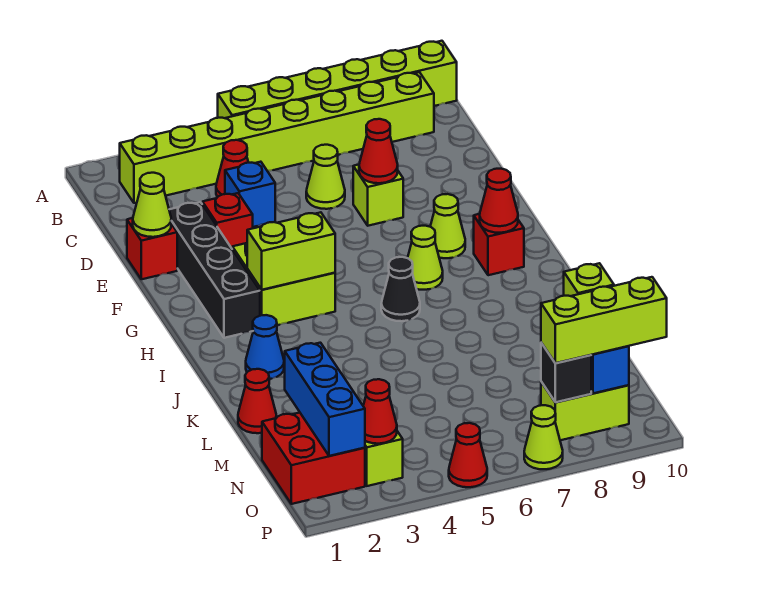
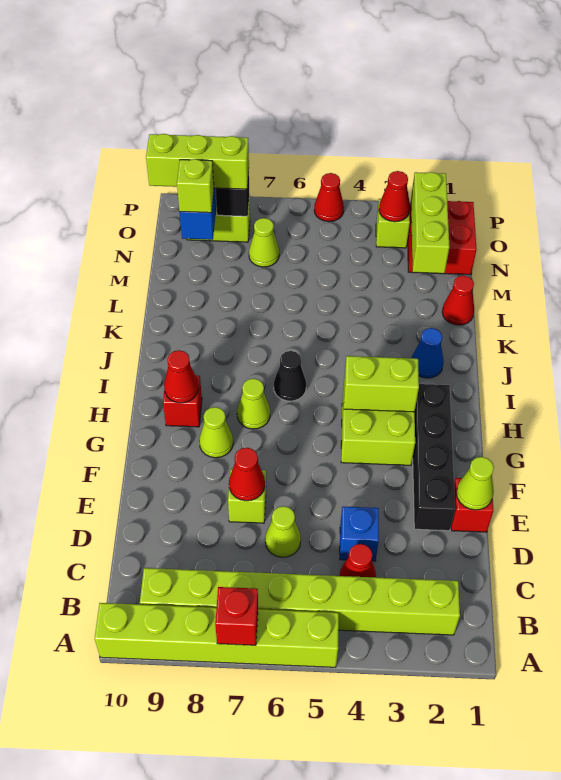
red 1x1 brick [202,193,253,248] -> red 1x1 brick moved to [215,587,258,645]
blue 1x3 brick [285,343,365,456] -> lime 1x3 brick [411,172,450,273]
lime 1x1 cone [524,405,563,469] -> lime 1x1 cone moved to [249,218,279,267]

